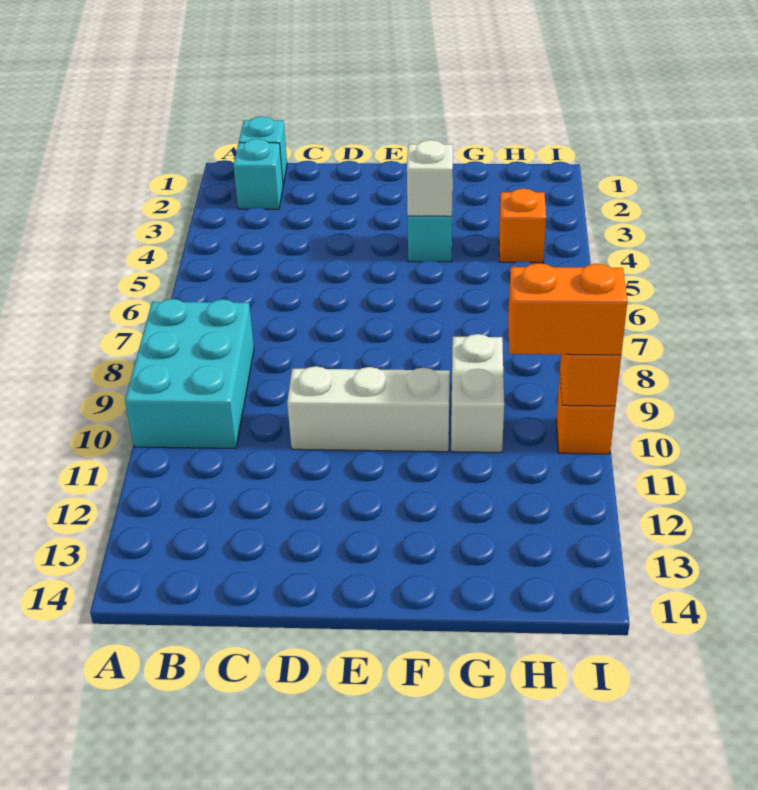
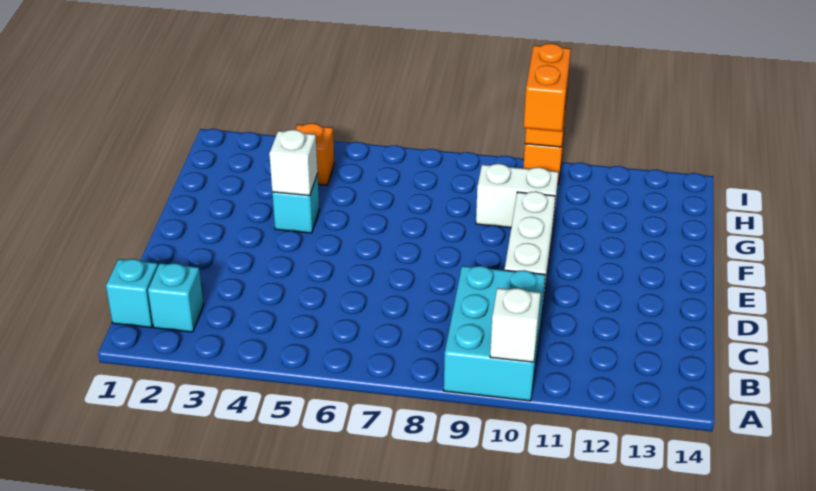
cyan 2x3 brick [125,299,254,449] -> cyan 2x3 brick turned to [444,266,545,401]
none -> white 1x1 brick [490,288,541,362]

